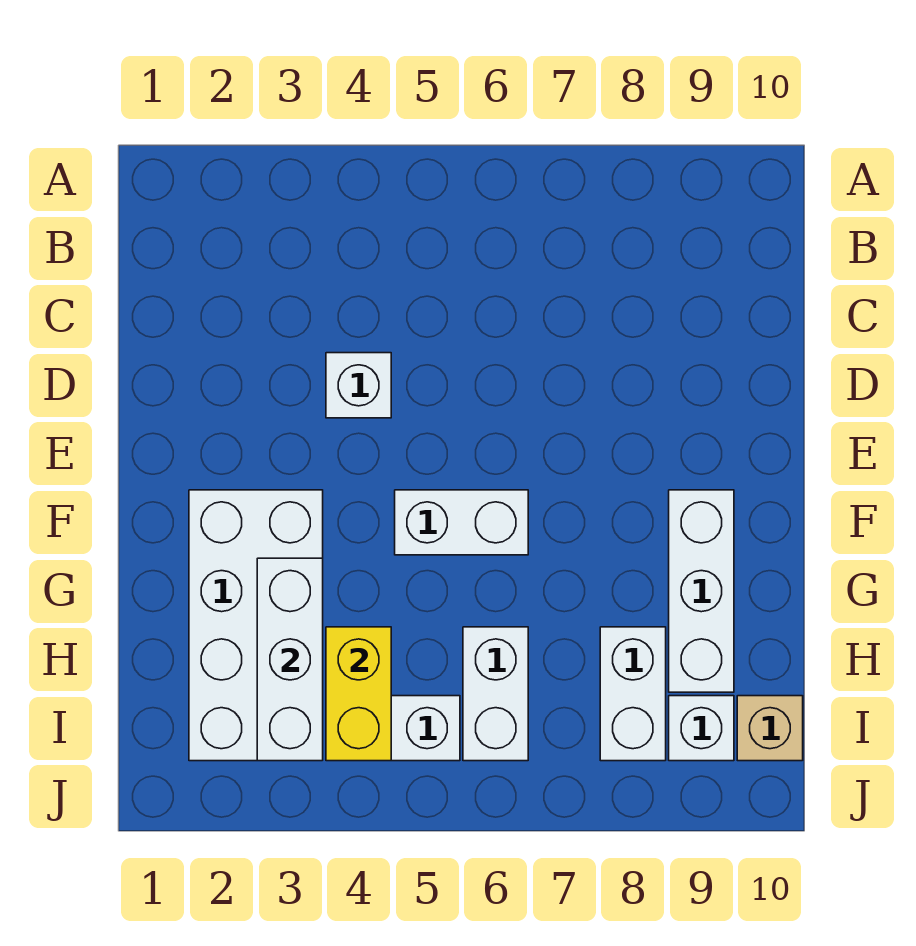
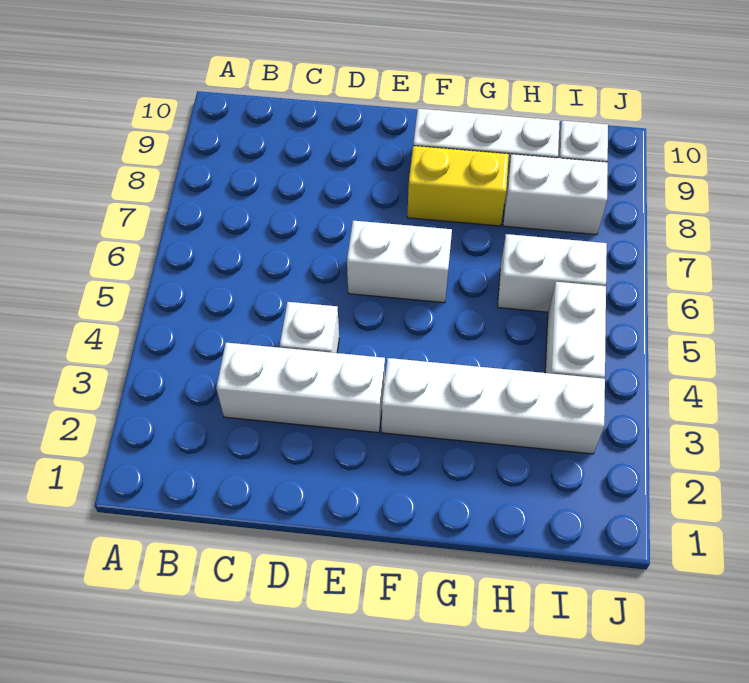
white 2x4 brick [189,490,323,761] -> white 1x4 brick [382,358,605,454]
white 1x2 brick [395,490,528,555] -> white 1x2 brick turned to [347,221,452,303]
white 1x3 brick [257,558,323,761] -> white 1x3 brick moved to [216,343,385,433]
yellow 1x2 brick [326,627,391,761] -> yellow 1x2 brick moved to [407,146,509,226]
tan 1x1 brick [737,696,803,761] -> none

